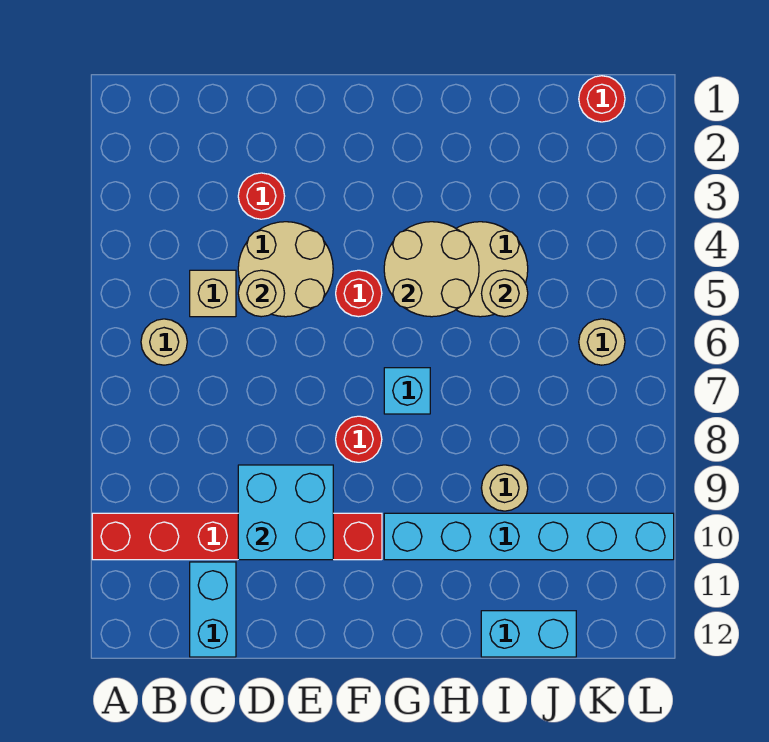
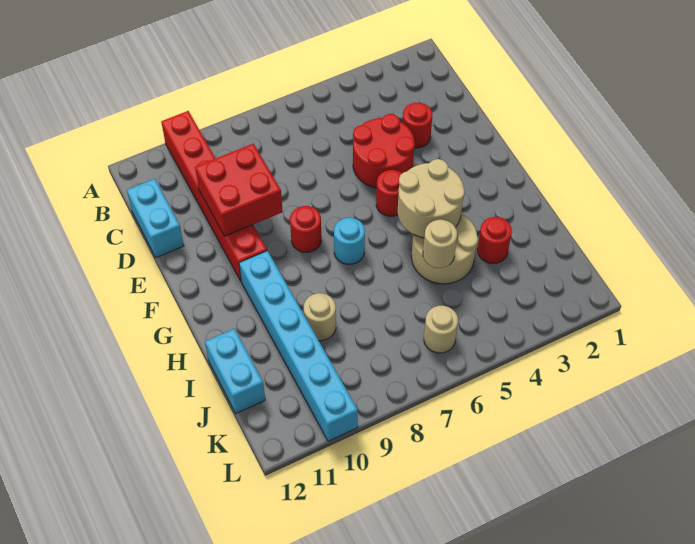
tan 1x1 round brick [141,319,187,365] -> none
tan 1x1 brick [190,270,236,317] -> none
cyan 1x2 brick [190,562,236,657] -> cyan 1x2 brick turned to [127,179,184,258]
tan 2x2 round brick [238,222,333,317] -> red 2x2 round brick [353,114,415,188]
tan 1x1 round brick [238,270,285,317] -> none
cyan 2x2 brick [238,465,333,560] -> red 2x2 brick [195,144,283,236]
cyan 1x1 brick [384,368,430,414] -> cyan 1x1 round brick [334,218,365,264]
red 1x1 round brick [579,76,625,122] -> red 1x1 round brick moved to [477,217,512,263]

